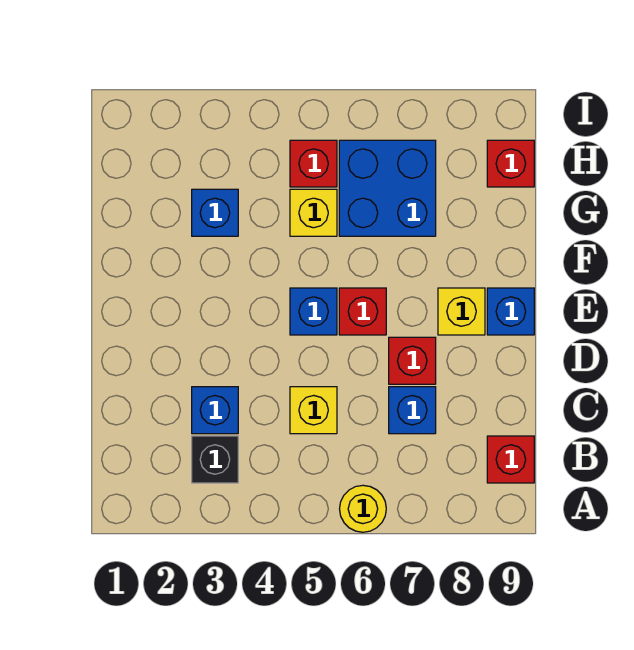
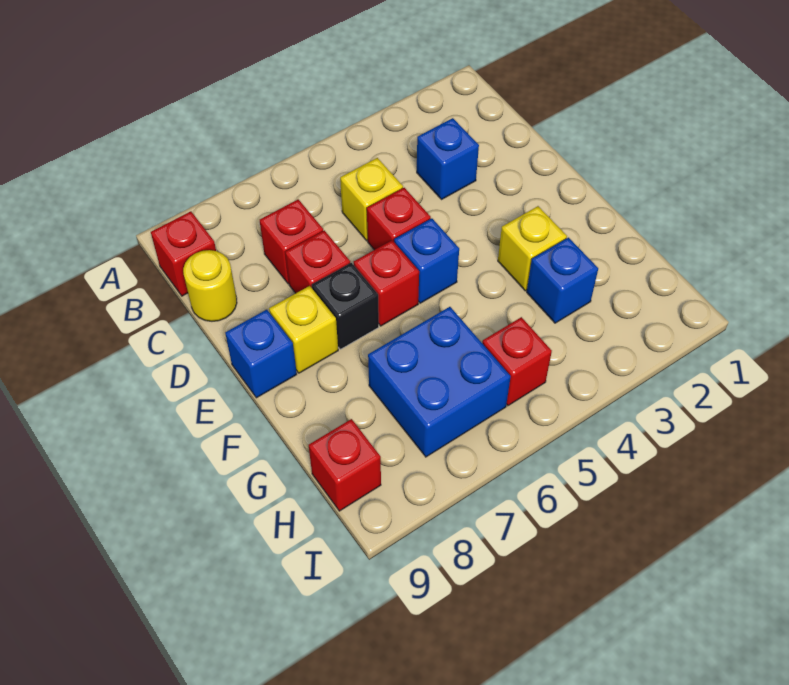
yellow 1x1 round brick [340,485,386,532] -> yellow 1x1 round brick moved to [183,250,237,321]
black 1x1 brick [192,436,238,483] -> black 1x1 brick moved to [312,263,379,349]
blue 1x1 brick [389,387,436,434] -> red 1x1 brick [260,199,323,284]
none -> red 1x1 brick [367,188,431,250]
yellow 1x1 brick [290,189,337,236] -> yellow 1x1 brick moved to [498,206,567,291]

